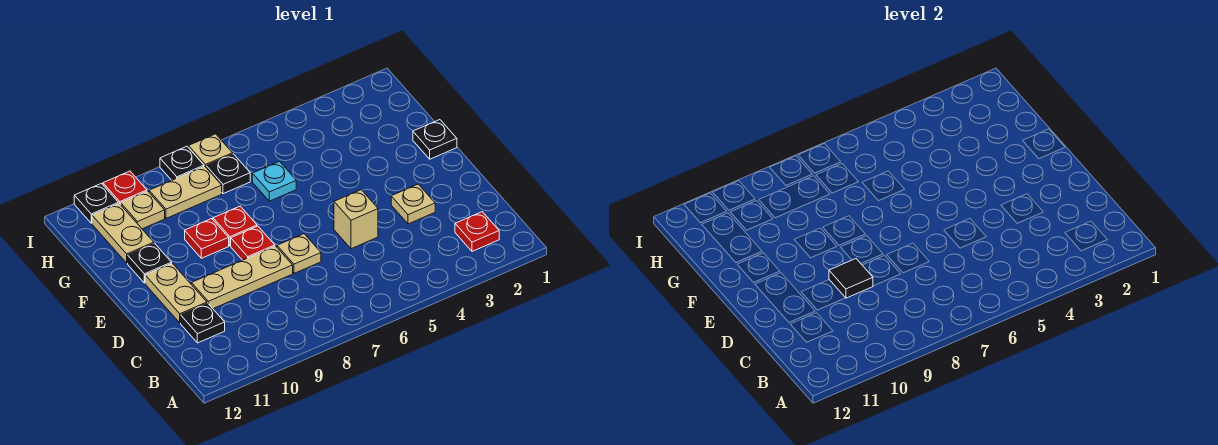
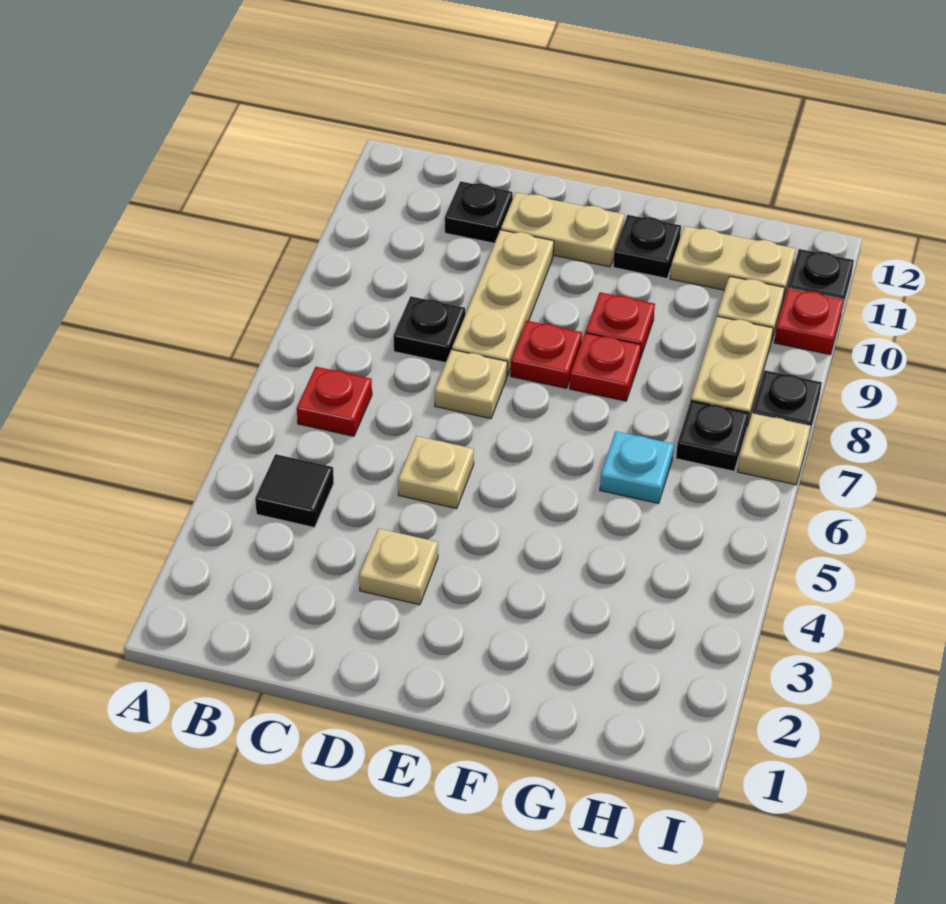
red 1x1 plate [455,212,499,251] -> red 1x1 plate moved to [297,367,372,436]
tan 1x1 brick [334,190,378,249] -> tan 1x1 plate [398,436,474,509]
black 1x1 tile [829,259,873,298] -> black 1x1 tile moved to [255,454,334,528]
black 1x1 plate [413,120,457,159] -> black 1x1 plate moved to [394,296,465,363]

